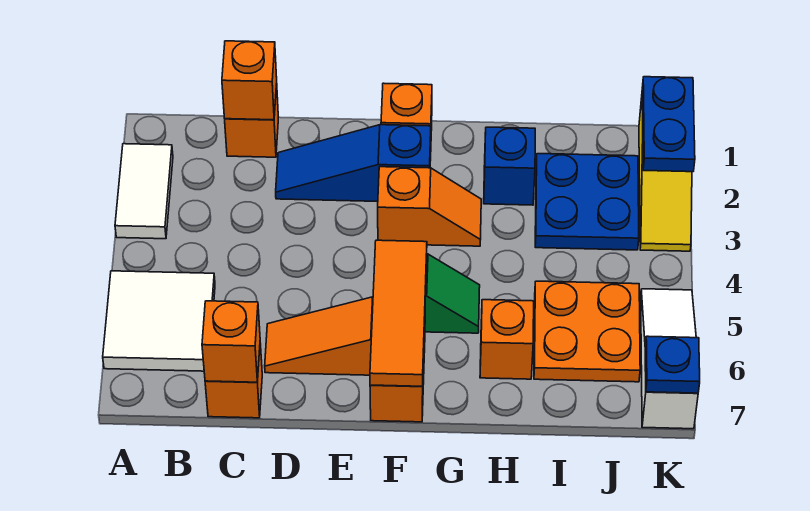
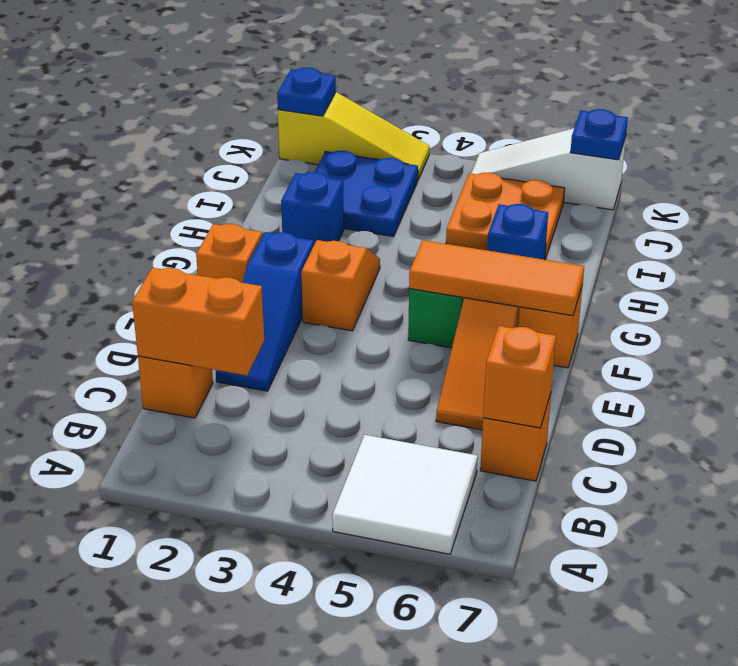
white 1x2 tile [115,144,173,239] -> none
orange 1x1 brick [222,41,277,120] -> orange 1x2 brick [132,268,264,375]
orange 1x1 brick [480,300,534,379] -> blue 1x1 brick [487,204,548,260]
blue 1x2 plate [642,77,695,172] -> blue 1x1 plate [277,67,336,116]

